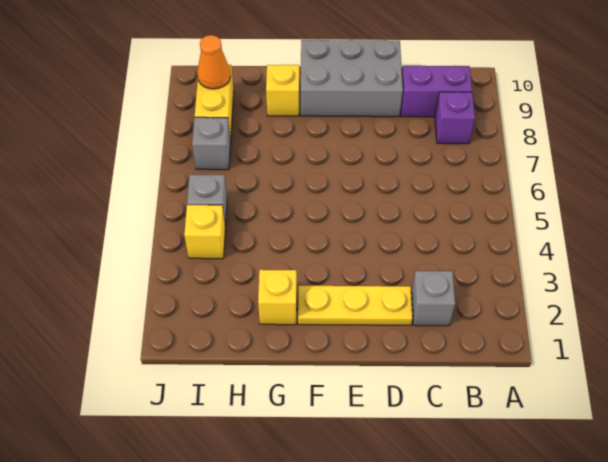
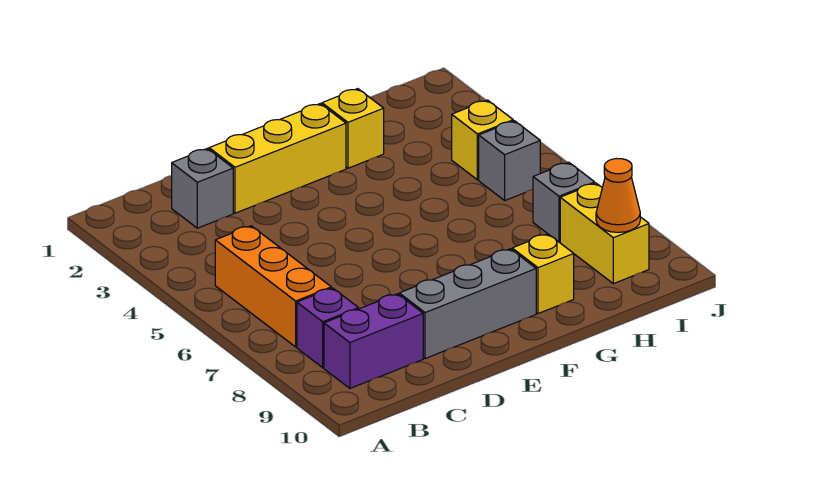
none -> orange 1x3 brick [215,226,331,347]
yellow 1x3 plate [298,286,413,325] -> yellow 1x3 brick [209,104,346,213]
grey 2x3 brick [301,40,403,117] -> grey 1x3 brick [399,249,536,359]

